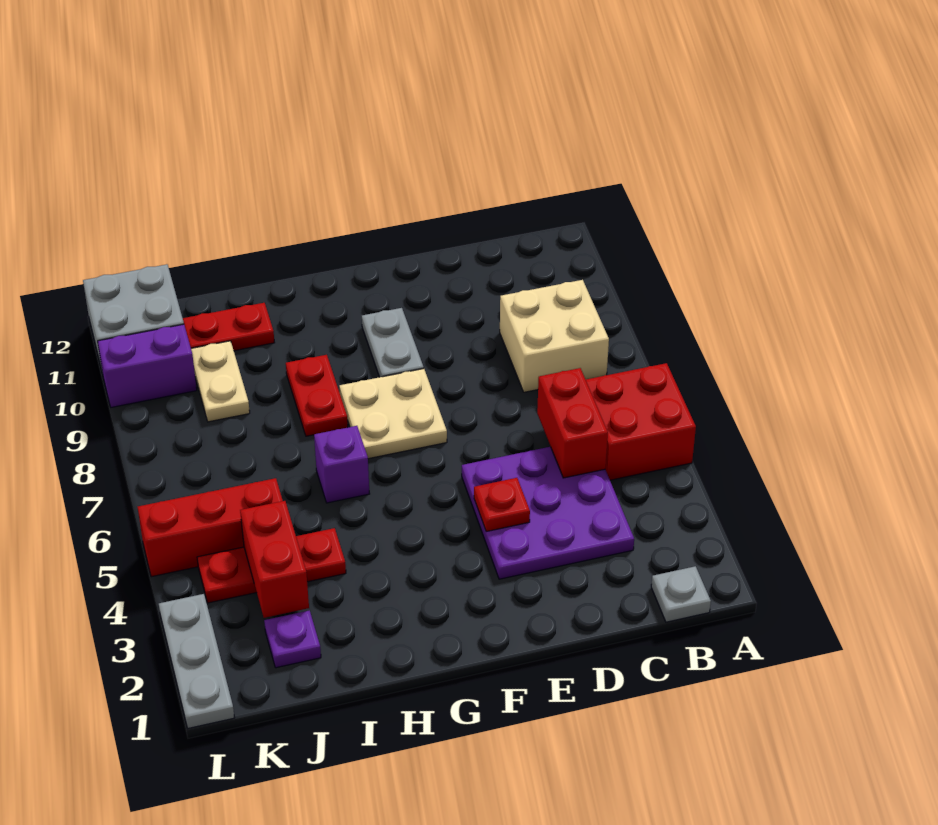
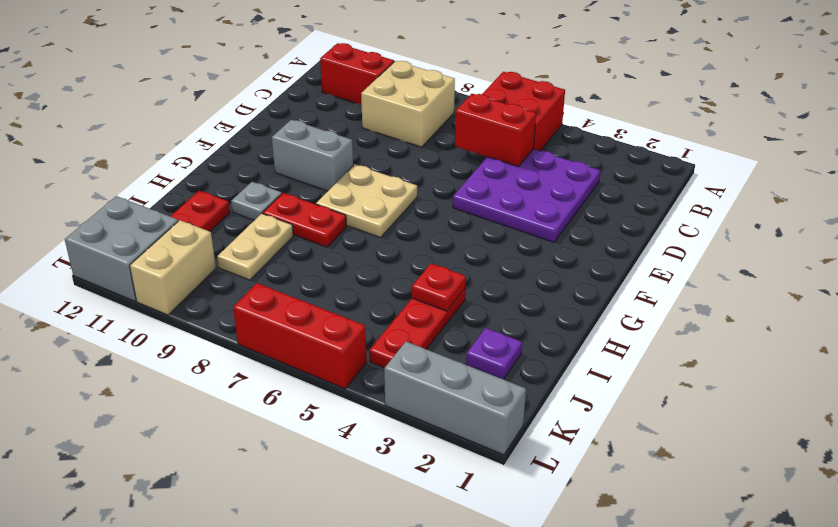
grey 1x1 plate [651,566,711,622] -> grey 1x1 plate moved to [231,182,282,220]
red 1x1 plate [474,478,530,531] -> red 1x1 plate moved to [412,263,466,311]
grey 1x2 plate [362,308,424,377] -> grey 1x2 brick [272,120,353,191]
purple 1x1 brick [314,426,370,503] -> none
red 1x2 brick [240,501,309,618] -> red 1x2 brick moved to [320,43,394,105]
red 1x3 brick [138,478,283,577] -> red 1x3 brick turned to [233,283,367,389]
tan 1x2 plate [191,341,250,422] -> tan 1x2 plate turned to [217,214,293,280]
purple 1x2 brick [98,324,197,407] -> tan 1x2 brick [130,220,216,315]
grey 1x3 plate [159,594,235,728] -> grey 1x3 brick [384,342,526,455]

